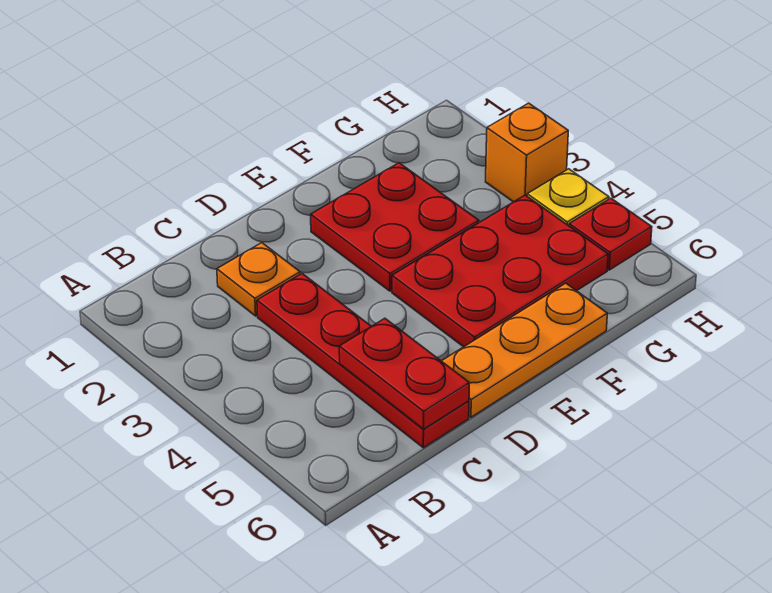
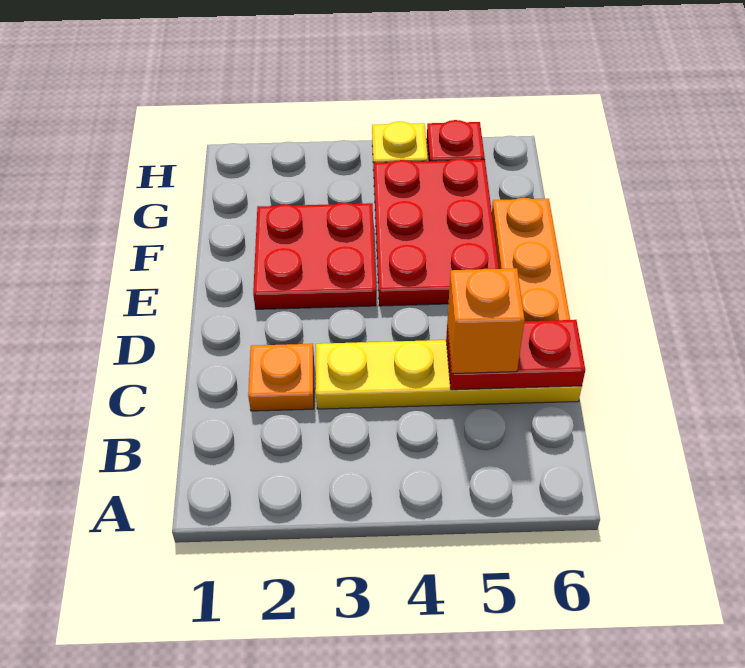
red 1x4 plate [257,274,469,448] -> yellow 1x4 plate [316,340,582,409]
orange 1x1 brick [486,103,568,202] -> orange 1x1 brick moved to [447,268,525,374]

